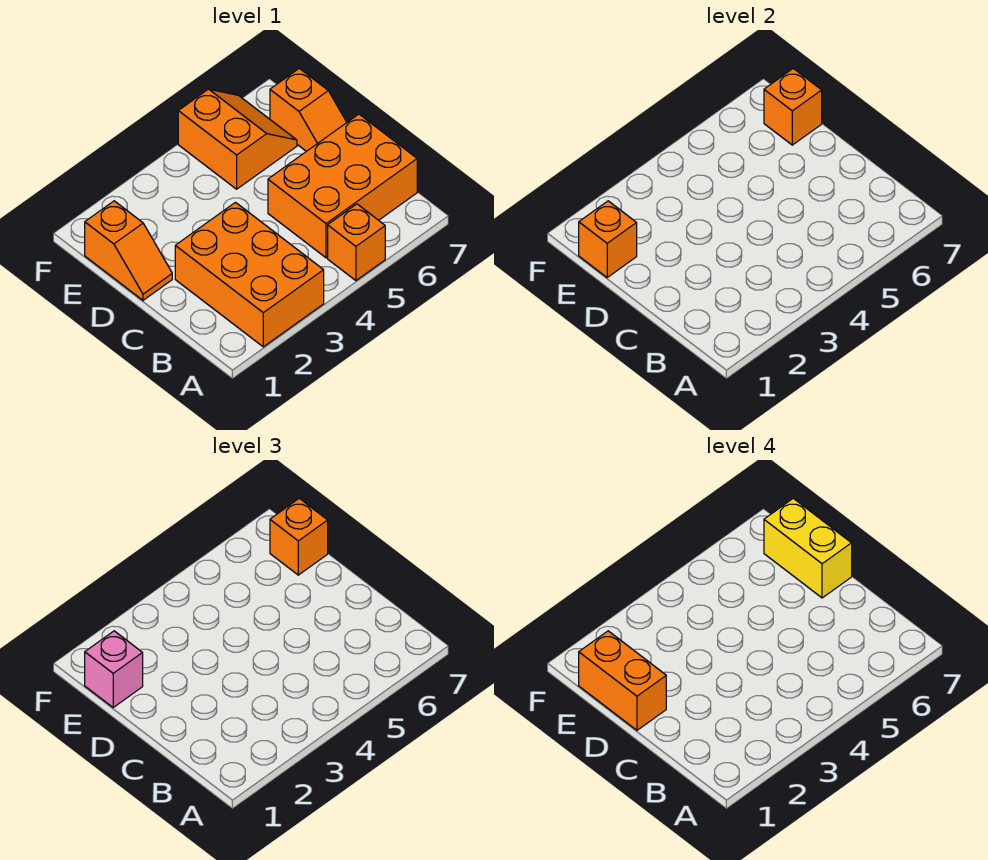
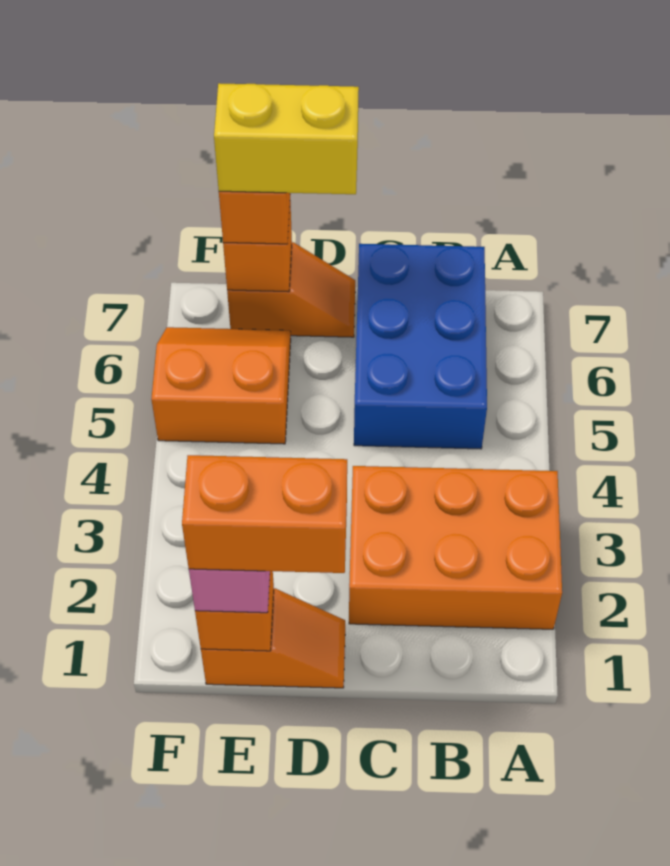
orange 1x1 brick [328,204,385,281] -> none
orange 2x3 brick [268,114,417,258] -> blue 2x3 brick [354,244,487,449]

